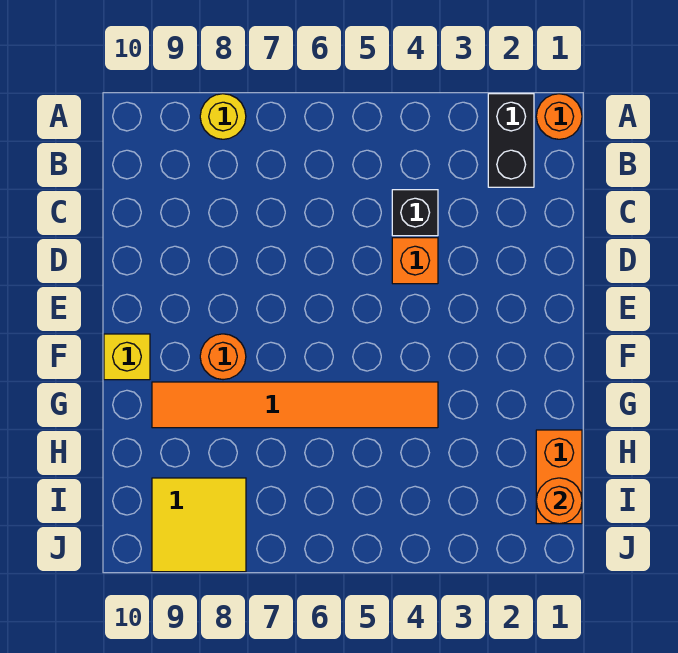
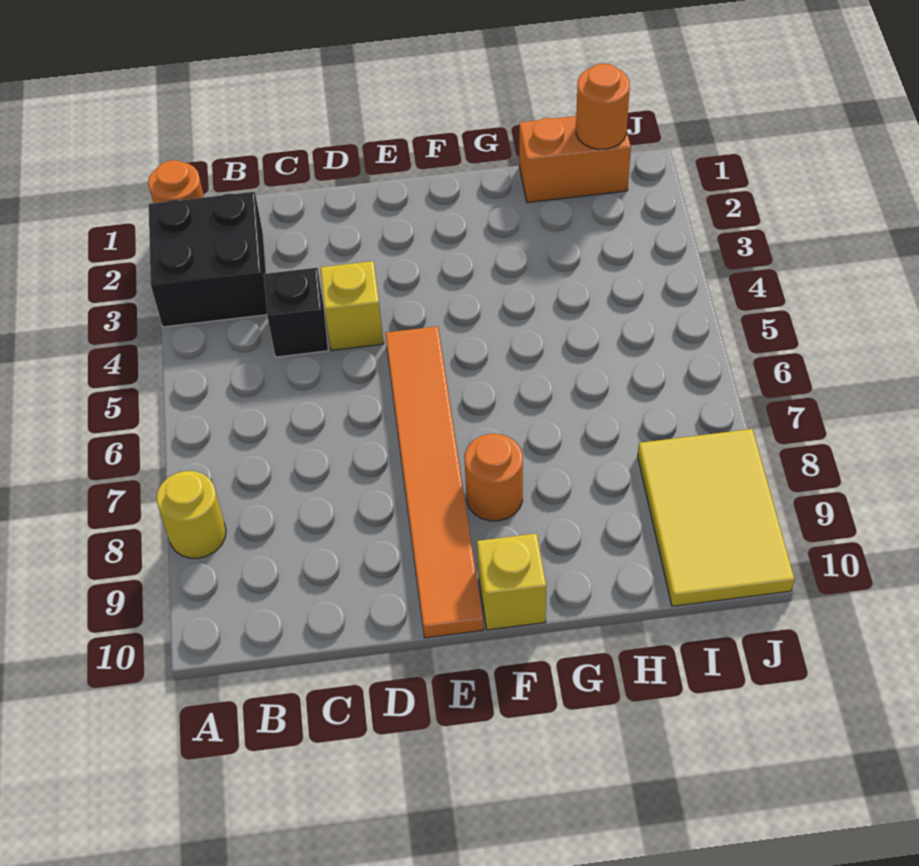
black 1x2 brick [488,94,534,187] -> black 2x2 brick [149,192,267,327]
orange 1x1 brick [392,238,438,284] -> yellow 1x1 brick [320,261,384,350]
orange 1x6 tile [152,382,438,428] -> orange 1x6 tile moved to [385,326,484,638]
yellow 2x2 tile [152,478,246,572] -> yellow 2x3 tile [638,429,794,606]

